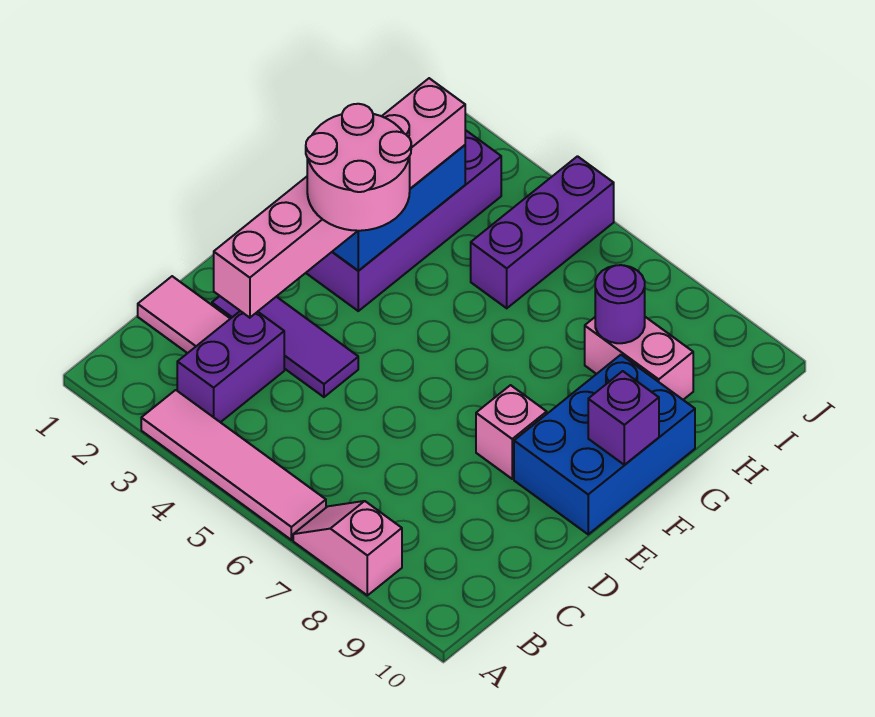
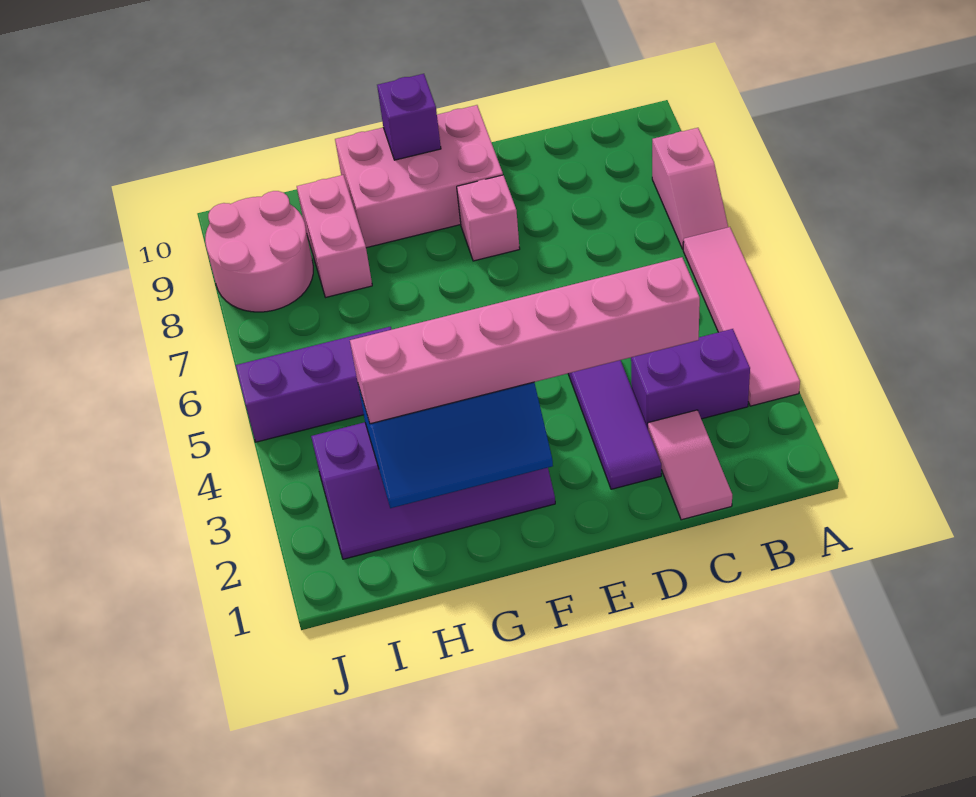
pink 2x2 round brick [306,104,411,231] -> pink 2x2 round brick moved to [205,191,313,312]
blue 2x3 brick [514,355,695,534] -> pink 2x3 brick [335,105,503,248]
purple 1x1 round brick [595,265,645,343] -> none

